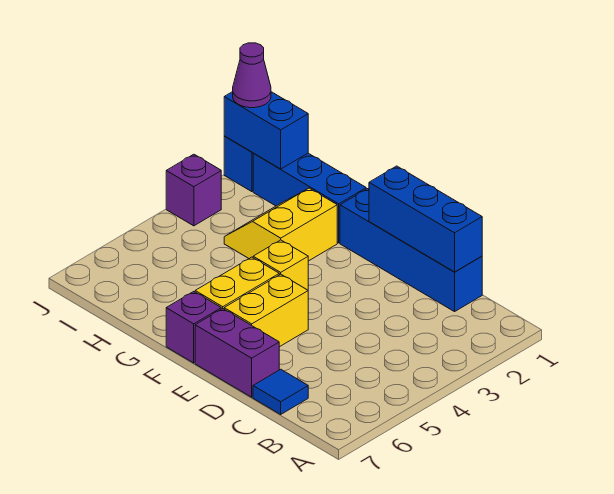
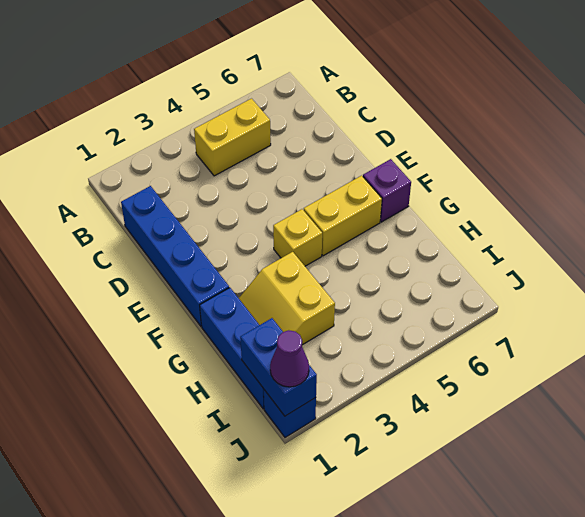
blue 1x3 brick [369,166,482,272] -> none
blue 1x1 tile [253,369,308,414] -> none
purple 1x2 brick [195,309,279,397] -> none
yellow 1x2 brick [224,274,308,347] -> yellow 1x2 brick moved to [194,99,271,176]
yellow 2x2 slope [224,188,337,261] -> yellow 2x2 slope turned to [239,252,335,345]
purple 1x1 brick [166,154,221,226] -> none

